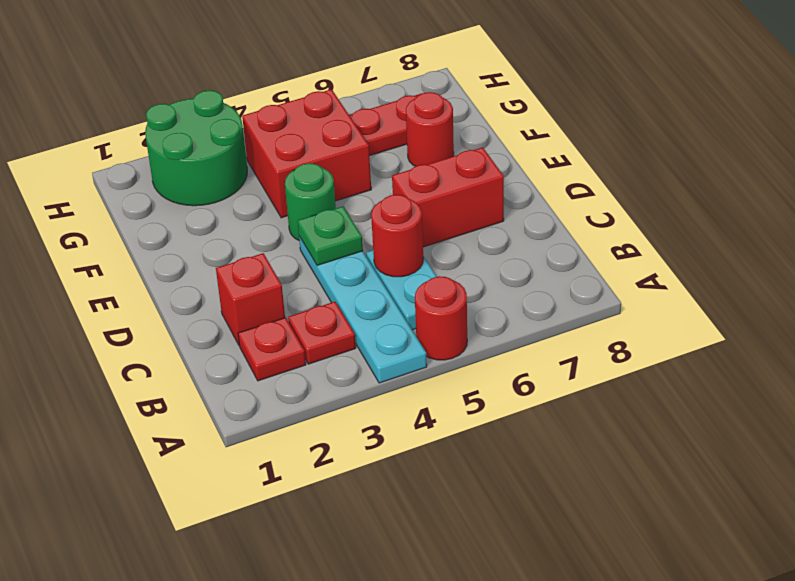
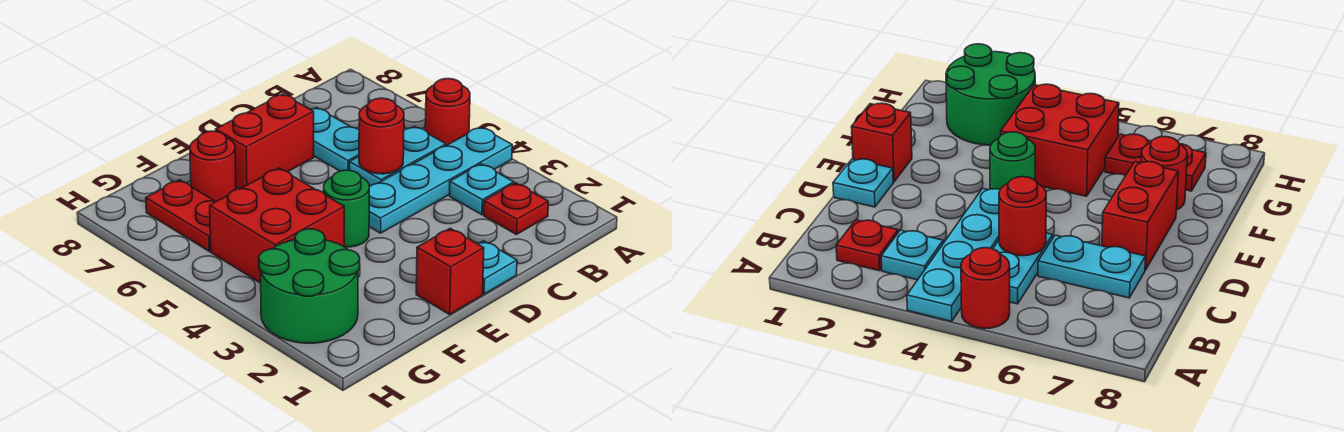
red 1x1 plate [288,302,356,364] -> cyan 1x1 plate [450,164,514,215]
red 1x1 brick [216,253,285,346] -> red 1x1 brick moved to [416,228,484,314]
none -> cyan 1x2 plate [310,107,359,171]
none -> cyan 1x1 plate [478,241,517,294]
green 1x1 plate [298,206,363,265] -> none
red 1x2 brick [392,147,504,247] -> red 1x2 brick turned to [216,94,314,189]

